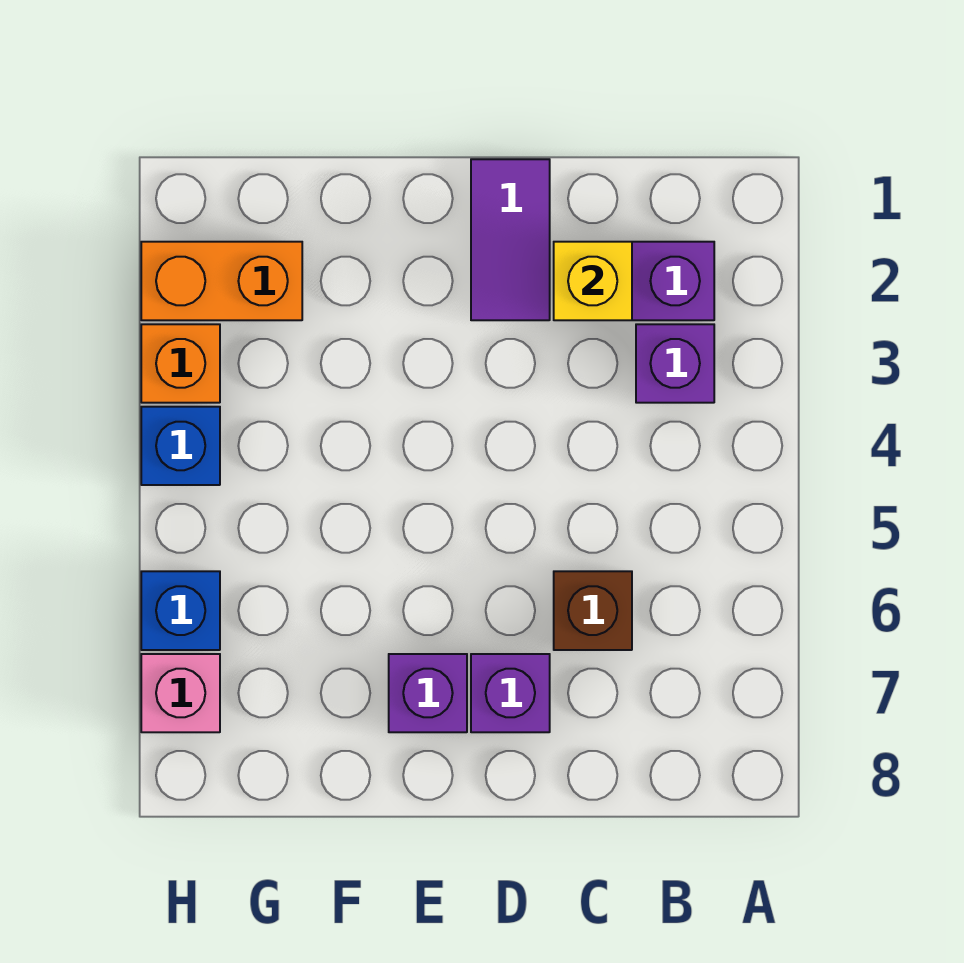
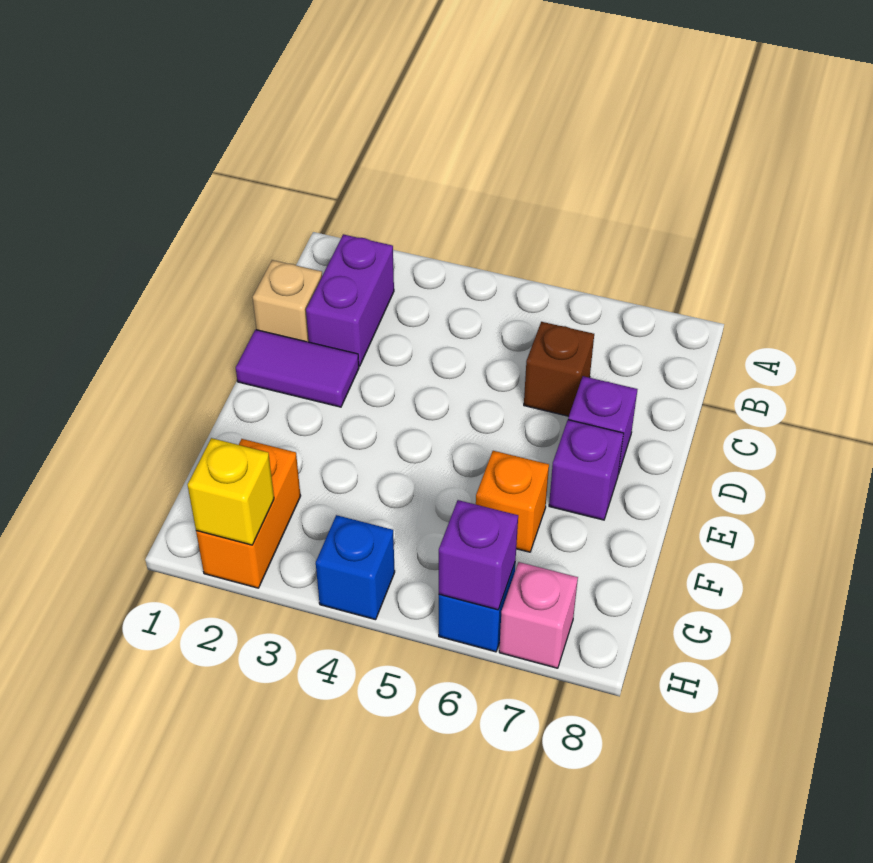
purple 1x1 brick [636,324,714,403] -> purple 1x1 brick moved to [439,500,518,610]
none -> tan 1x1 brick [253,260,322,342]
yellow 1x1 brick [554,242,632,320] -> yellow 1x1 brick moved to [188,438,274,545]
orange 1x1 brick [141,324,220,403] -> orange 1x1 brick moved to [476,451,549,552]

